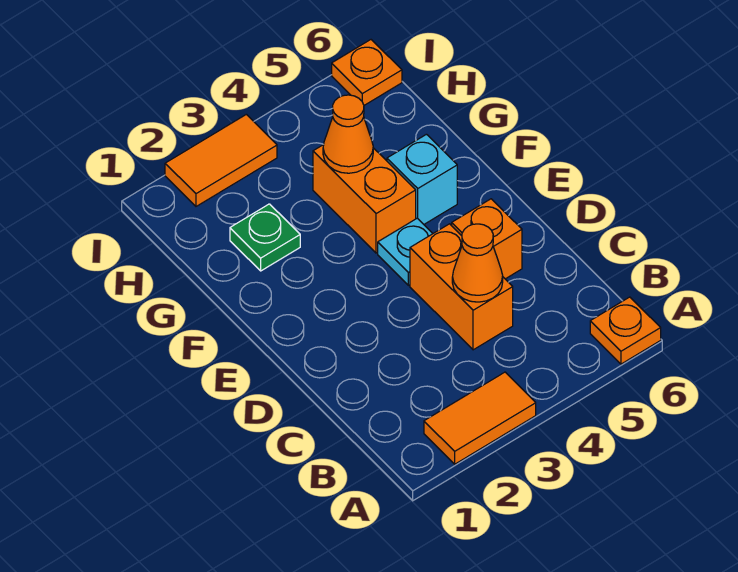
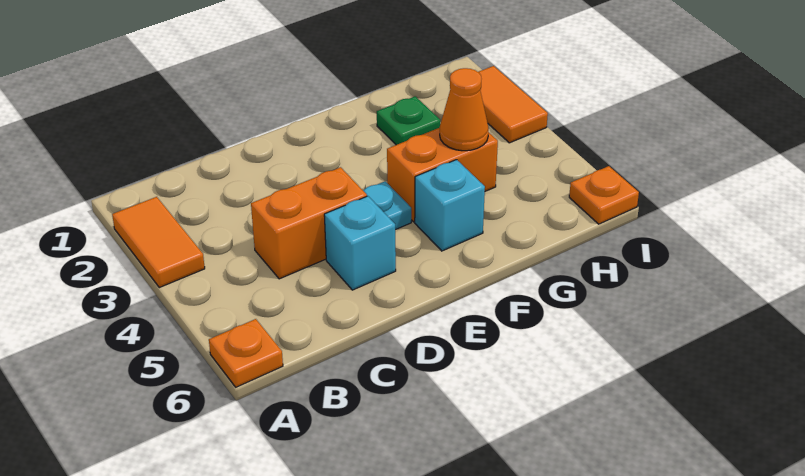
orange 1x1 cone [452,224,503,302] -> none
orange 1x1 brick [452,199,522,279] -> cyan 1x1 brick [324,196,396,290]

